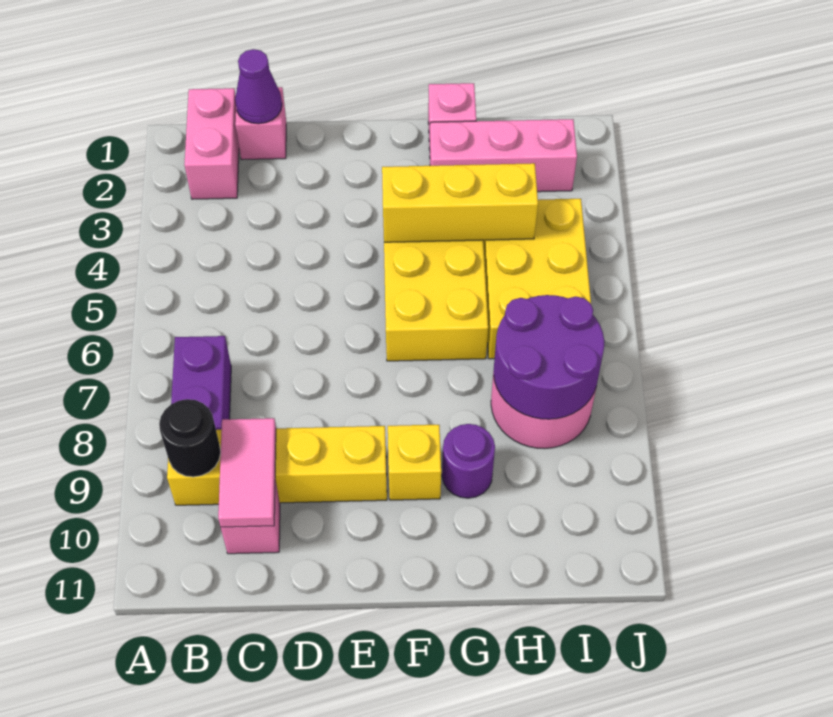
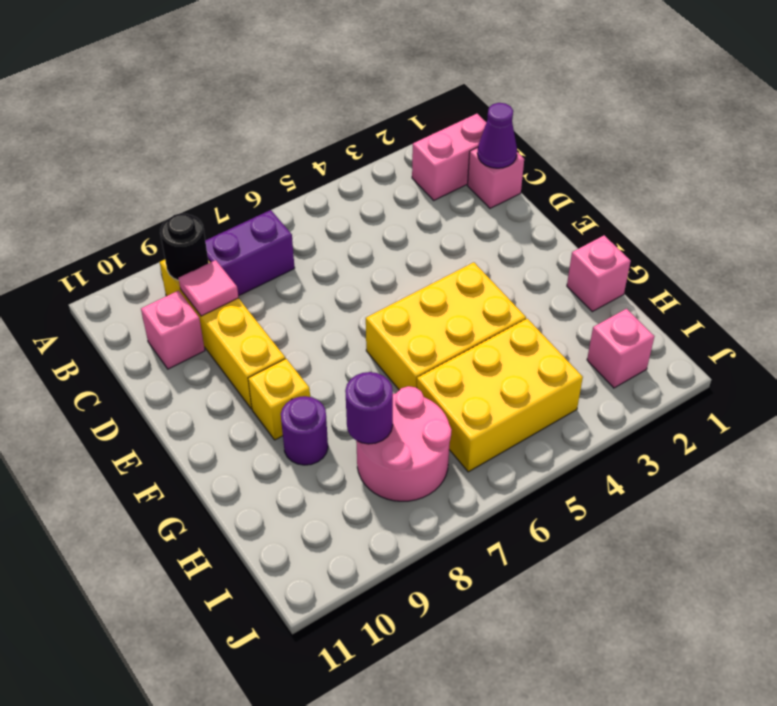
pink 1x2 tile [218,418,276,527] -> pink 1x1 tile [179,260,239,316]
yellow 1x3 brick [382,163,538,242] -> none
pink 1x3 brick [430,119,577,192] -> pink 1x1 brick [587,309,654,388]
purple 2x2 round brick [494,295,604,419] -> purple 1x1 round brick [345,372,393,444]

